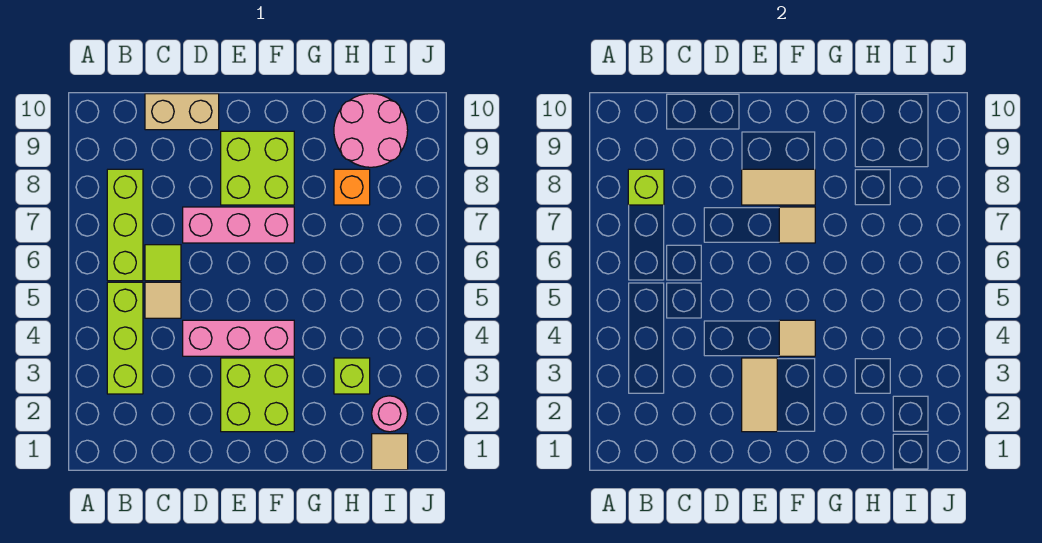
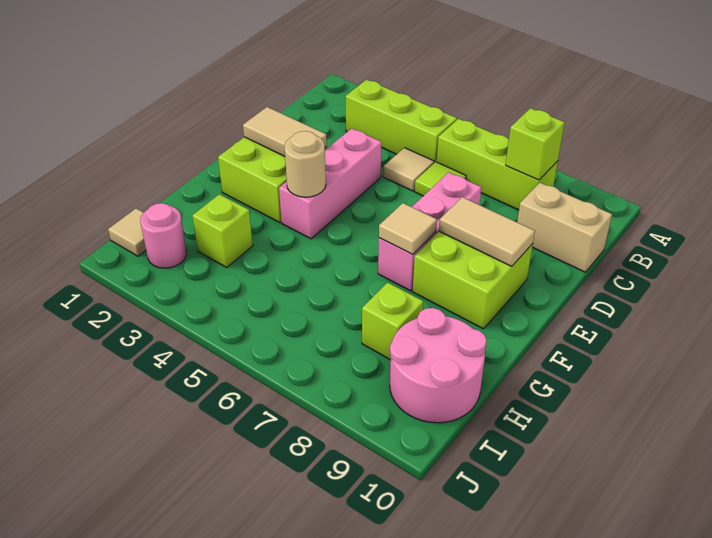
tan 1x2 brick [145,94,219,130] -> tan 1x2 brick turned to [517,183,612,272]
tan 1x2 tile [742,169,815,205] -> tan 1x2 tile turned to [439,197,535,266]
tan 1x1 tile [779,320,815,356] -> tan 1x1 round brick [284,131,326,197]
orange 1x1 brick [334,169,370,205] -> lime 1x1 brick [362,283,423,360]

